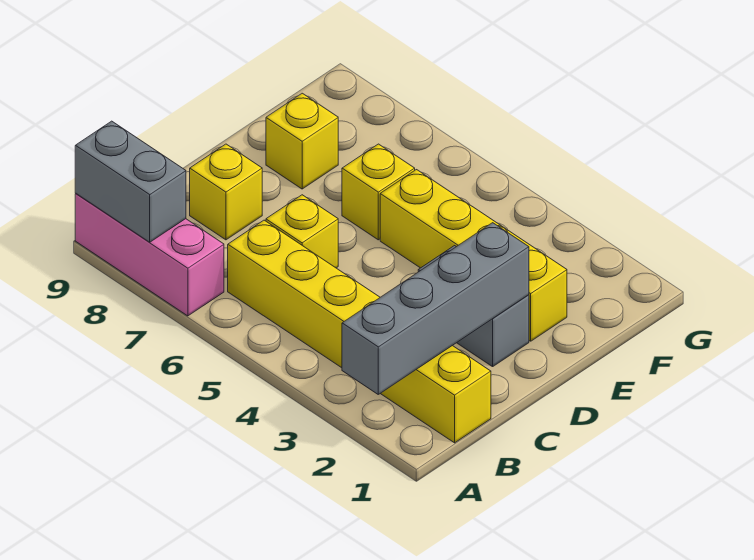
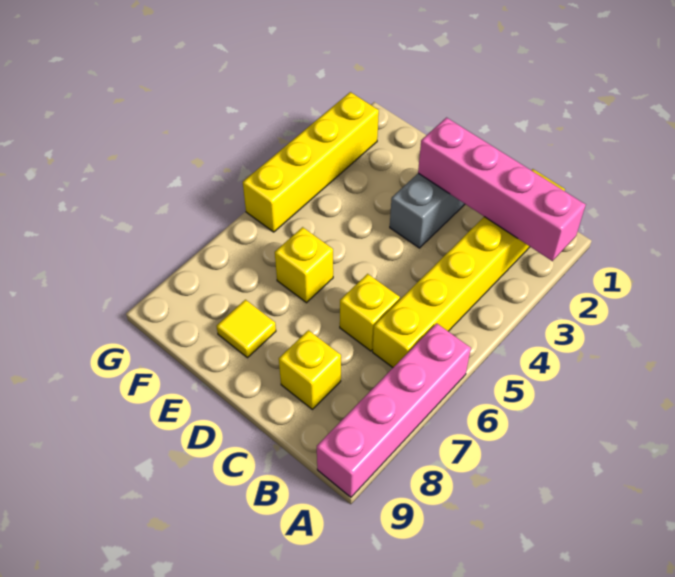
grey 1x4 brick [342,223,529,394] -> pink 1x4 brick [418,118,586,261]
pink 1x3 brick [75,194,224,316] -> pink 1x4 brick [317,323,471,497]
grey 1x2 brick [75,121,186,242] -> none
yellow 1x4 brick [380,170,567,341] -> yellow 1x4 brick moved to [243,92,379,232]
yellow 1x1 brick [266,93,338,189] -> yellow 1x1 tile [217,300,276,358]

